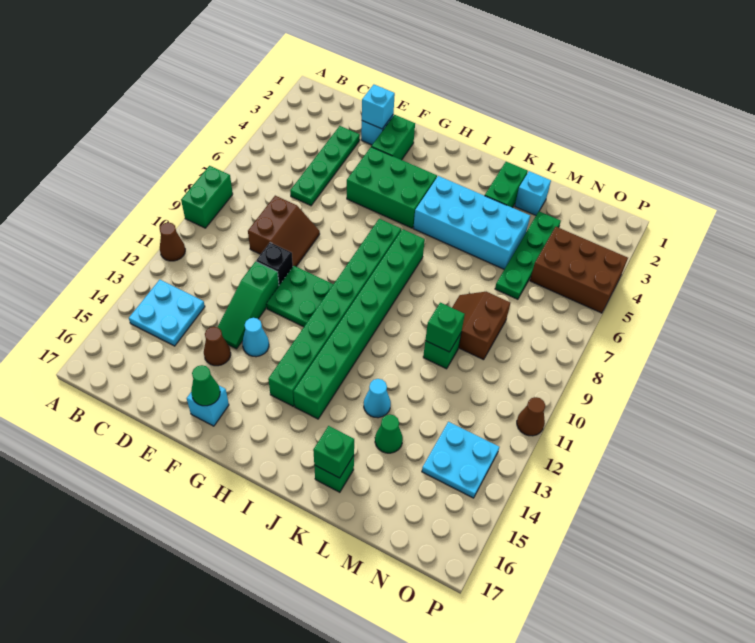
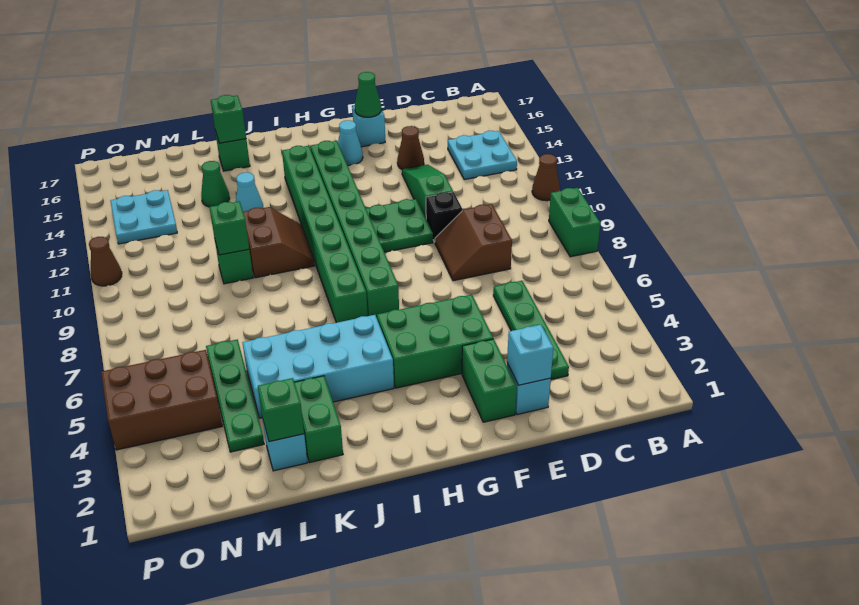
cyan 1x1 cone [242,318,269,357] -> cyan 1x1 cone moved to [338,120,363,165]
none -> green 1x1 brick [258,378,304,442]
brown 2x2 slope [452,292,510,360] -> brown 2x2 slope moved to [243,207,315,278]

